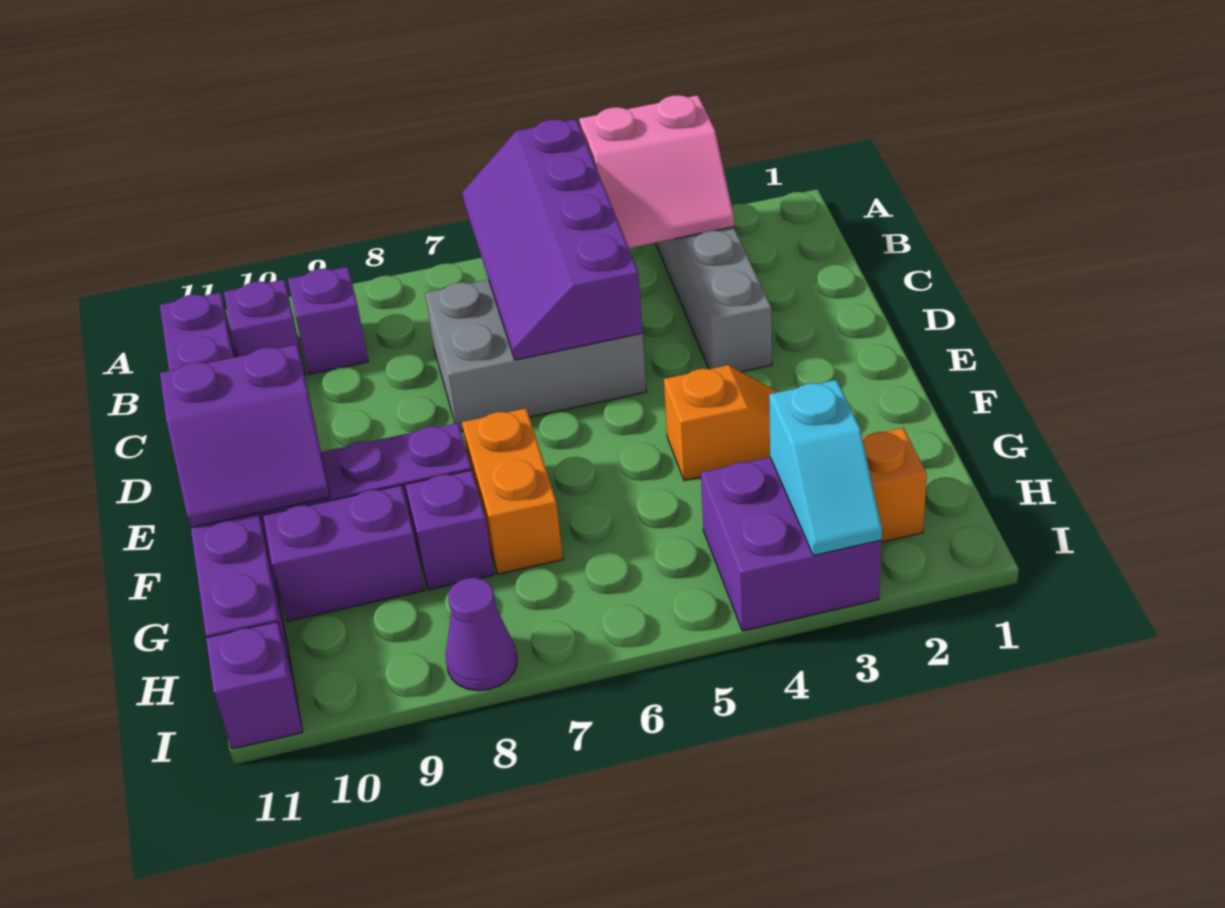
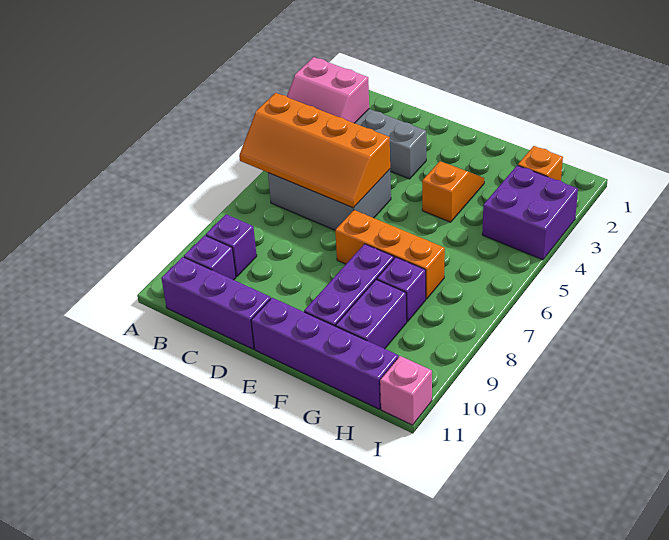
pink 2x2 slope [579,95,734,248] -> pink 2x2 slope turned to [287,57,369,123]
purple 2x4 slope [462,119,642,360] -> orange 2x4 slope [239,93,390,208]
grey 2x3 brick [425,280,646,432] -> grey 2x3 brick turned to [268,169,391,230]
purple 2x2 slope [160,345,330,528] -> none
orange 1x2 brick [462,408,563,574] -> orange 1x3 brick [335,210,445,299]
cyan 1x2 slope [769,380,882,556] -> none
purple 1x1 cone [446,578,517,691] -> none
purple 1x1 brick [206,622,303,749] -> pink 1x1 brick [380,356,432,425]

